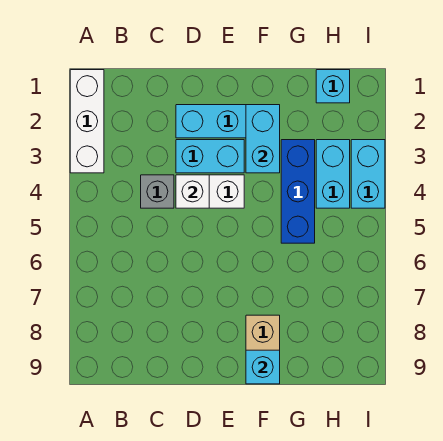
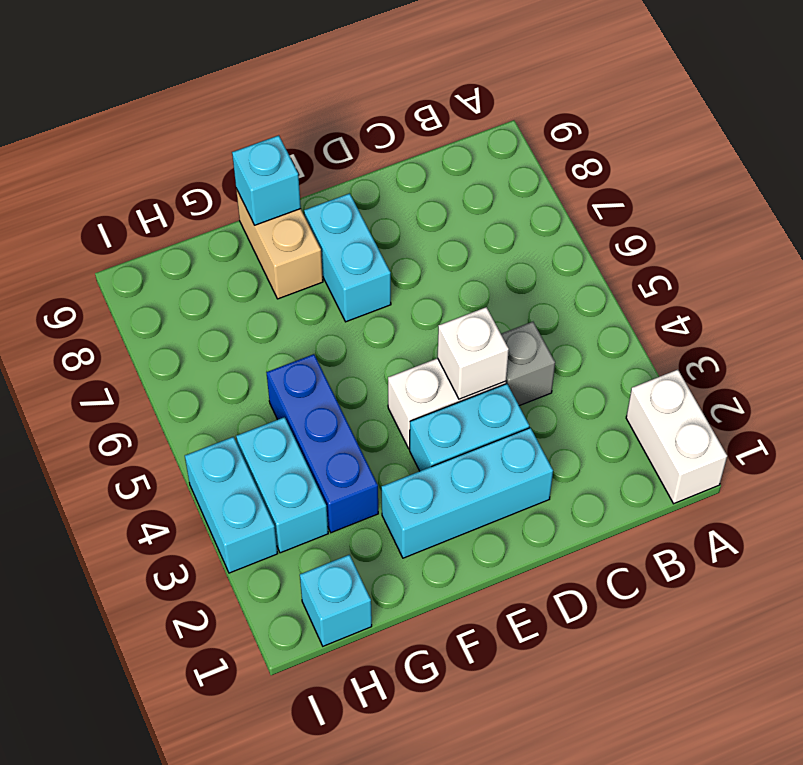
white 1x3 brick [70,70,104,173] -> white 1x2 brick [626,370,727,504]
cyan 1x2 brick [246,105,280,173] -> cyan 1x2 brick moved to [304,193,391,322]

